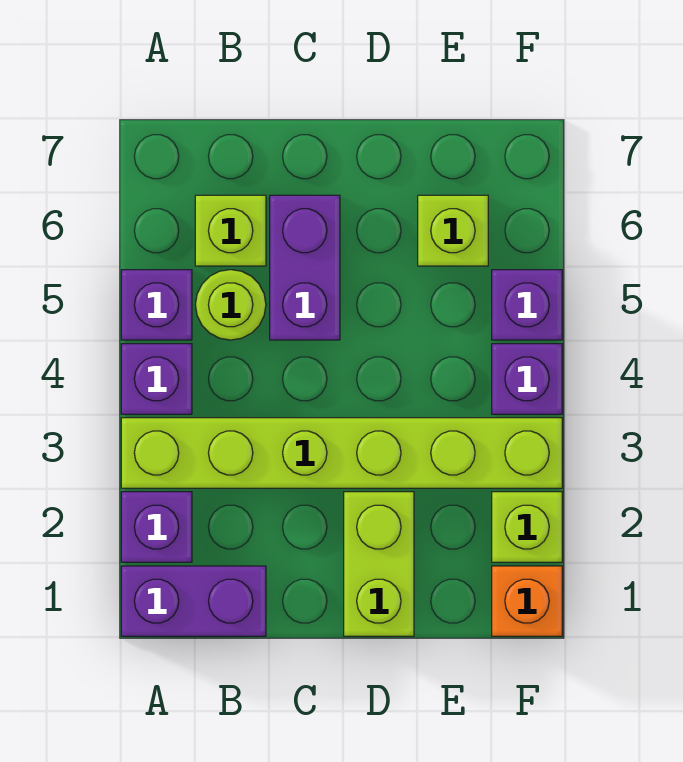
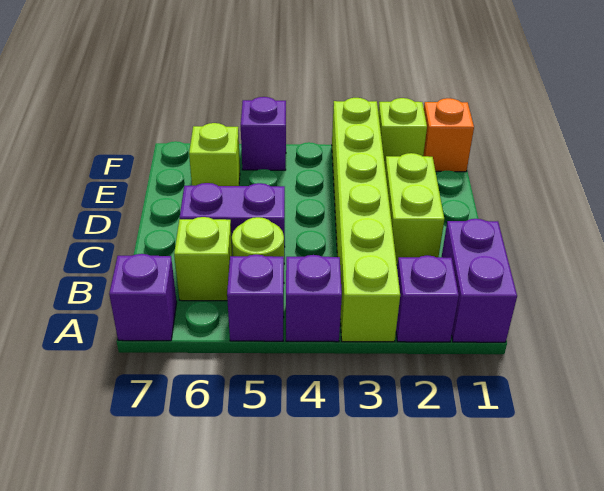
lime 1x2 brick [344,492,414,636] -> lime 1x2 brick turned to [385,153,444,265]
purple 1x1 brick [492,344,562,414] -> purple 1x1 brick moved to [109,254,177,341]

